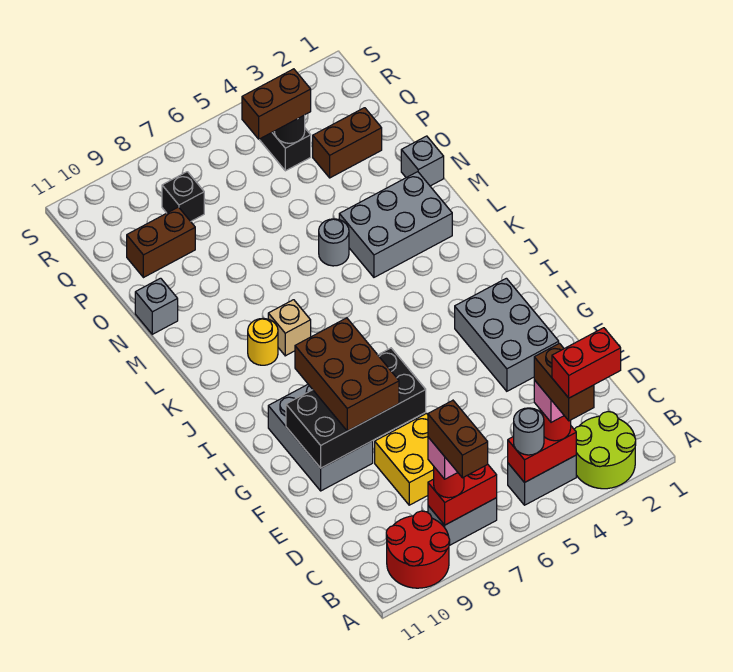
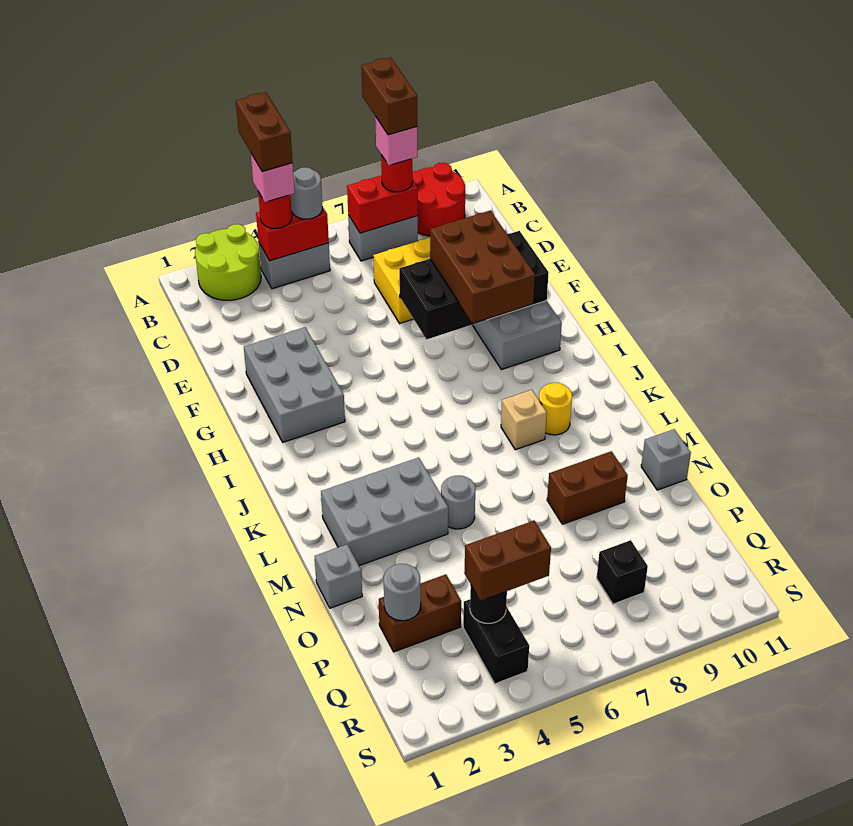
red 1x2 brick [552,328,621,398] -> none
none -> grey 1x1 round brick [384,564,421,621]
brown 1x2 brick [127,207,195,278] -> brown 1x2 brick moved to [547,451,628,524]

